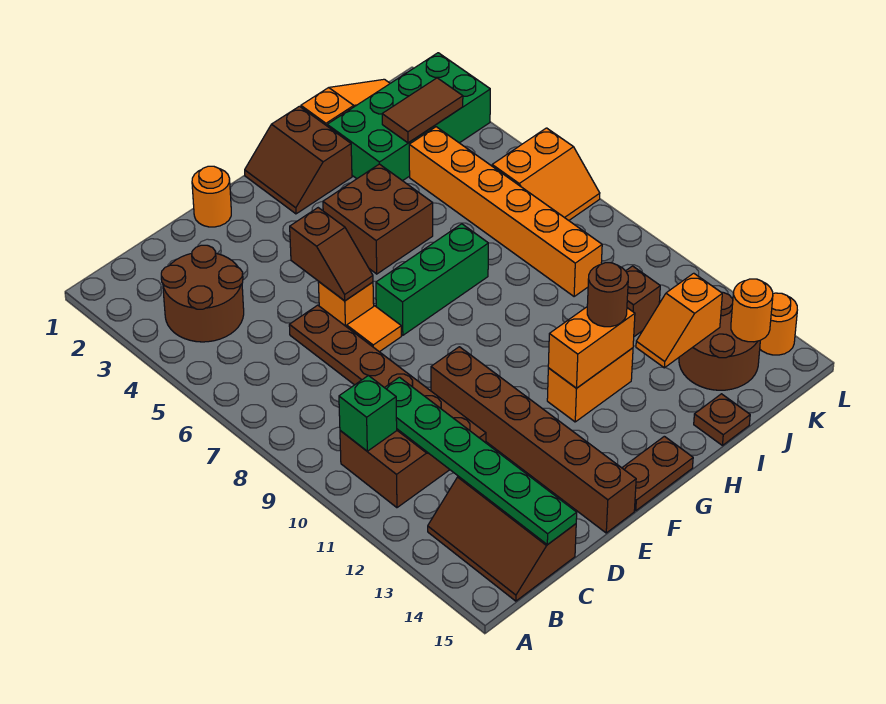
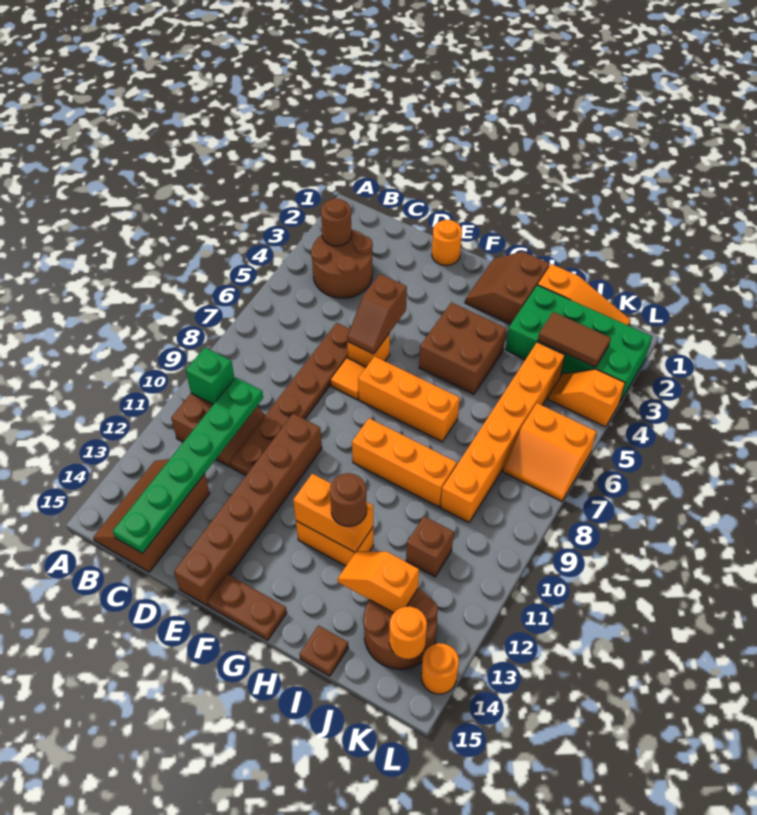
none -> brown 1x1 round brick [321,198,352,246]
green 1x3 brick [376,224,488,335] -> orange 1x3 brick [358,356,460,442]
none -> orange 1x3 brick [352,418,457,507]
none -> orange 1x2 slope [548,369,625,427]

